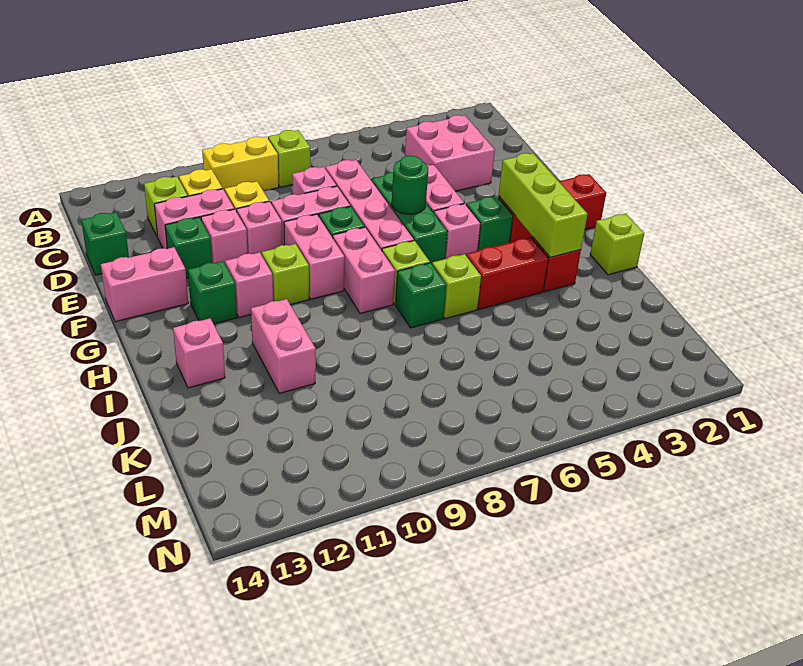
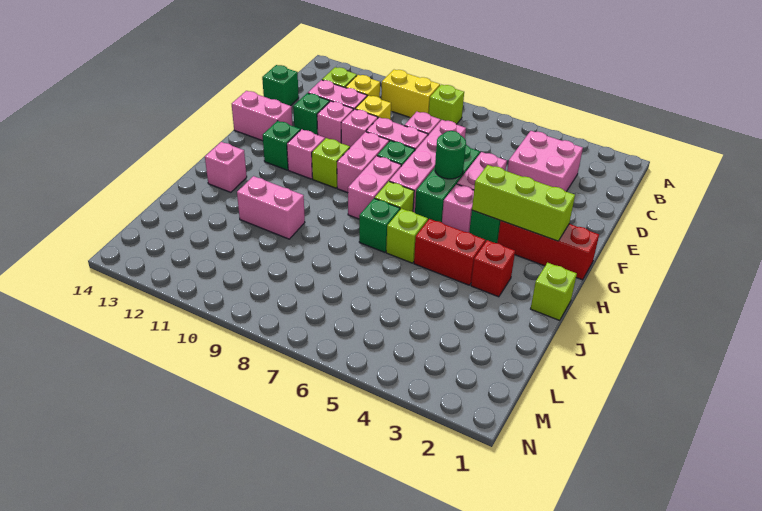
lime 1x3 brick [499,153,587,257] -> lime 1x3 brick turned to [472,165,575,241]
pink 1x2 brick [251,299,316,393] -> pink 1x2 brick turned to [237,176,305,239]

